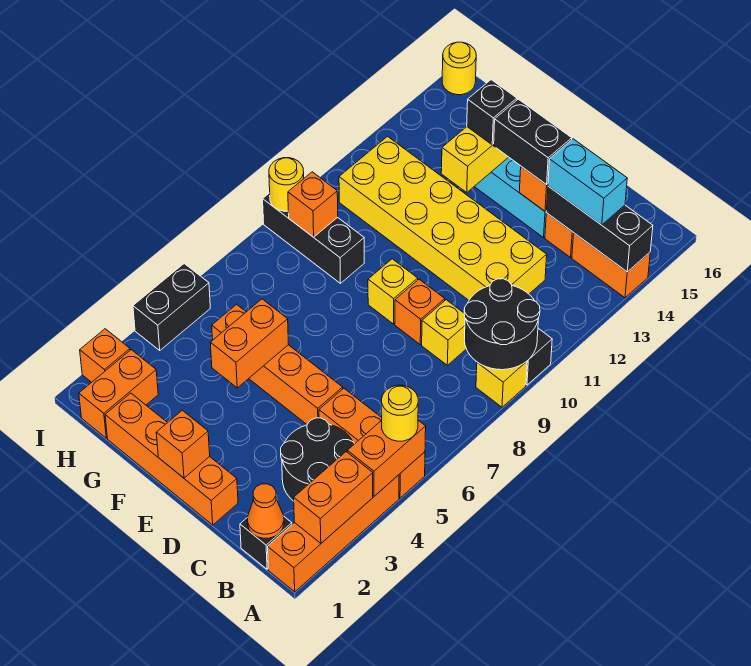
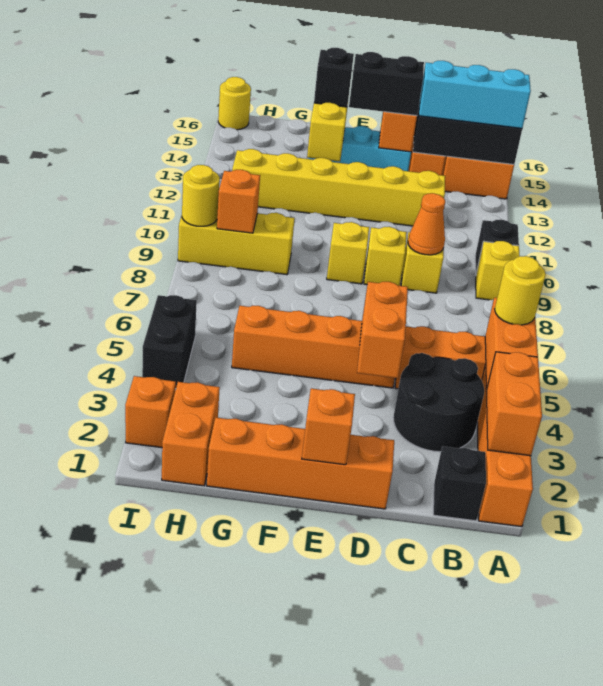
black 2x2 round brick [464,279,540,370] -> none
orange 1x1 cone [248,484,284,538] -> orange 1x1 cone moved to [408,193,445,255]
cyan 1x2 brick [548,139,627,225] -> cyan 1x3 brick [419,61,531,128]
yellow 2x6 brick [339,136,547,300] -> yellow 1x6 brick [232,149,445,226]
orange 1x1 brick [395,279,445,345] -> yellow 1x1 brick [364,227,407,286]
orange 1x2 brick [210,299,289,388] -> orange 1x2 brick moved to [357,282,408,378]
black 1x3 brick [263,193,364,283] -> yellow 1x3 brick [178,213,295,275]

